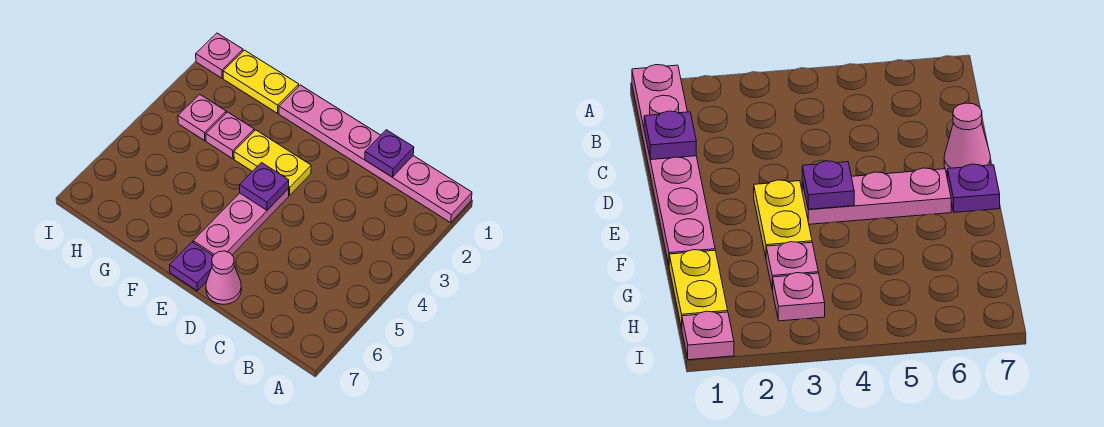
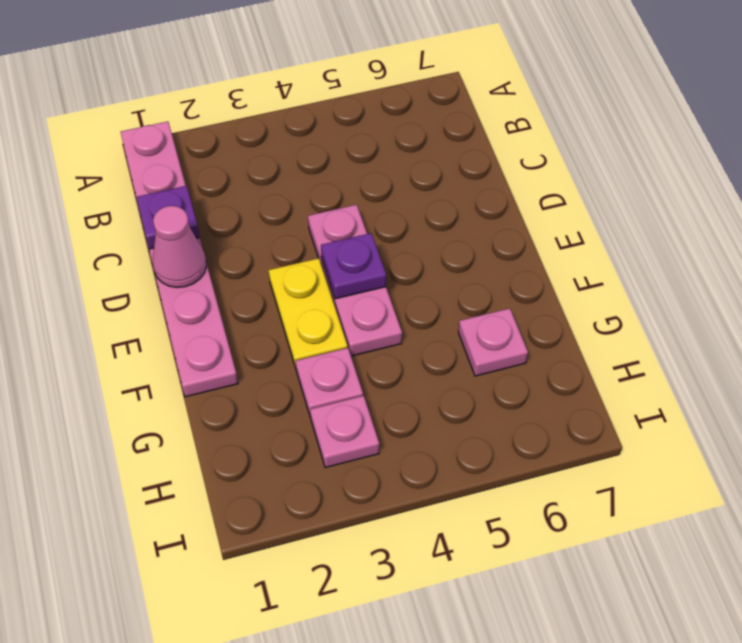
pink 1x1 cone [206,251,242,304] -> pink 1x1 cone moved to [153,206,206,288]
pink 1x3 plate [193,189,289,256] -> pink 1x3 plate turned to [308,205,402,356]
purple 1x1 plate [170,242,213,291] -> none
yellow 1x2 plate [223,50,299,113] -> none
pink 1x1 plate [196,33,243,78] -> pink 1x1 plate moved to [458,308,528,376]

